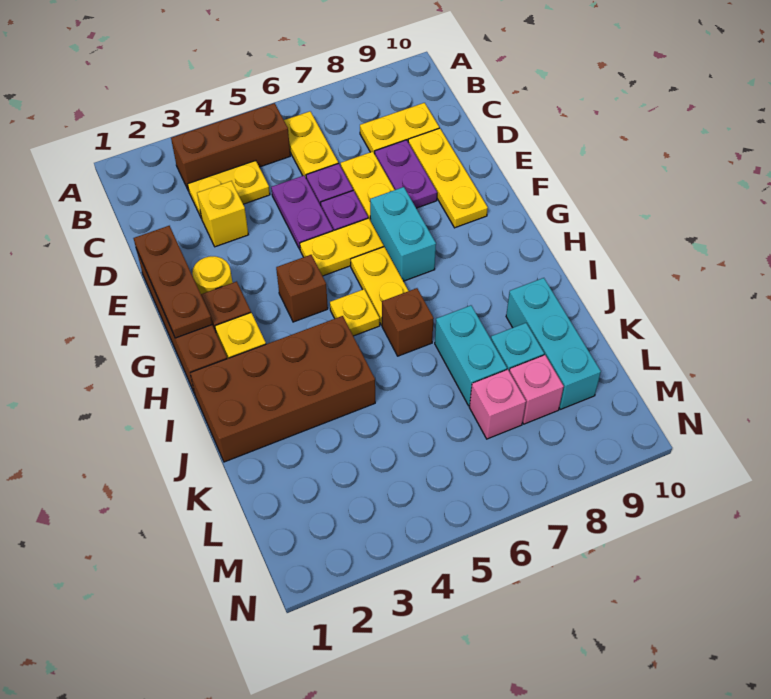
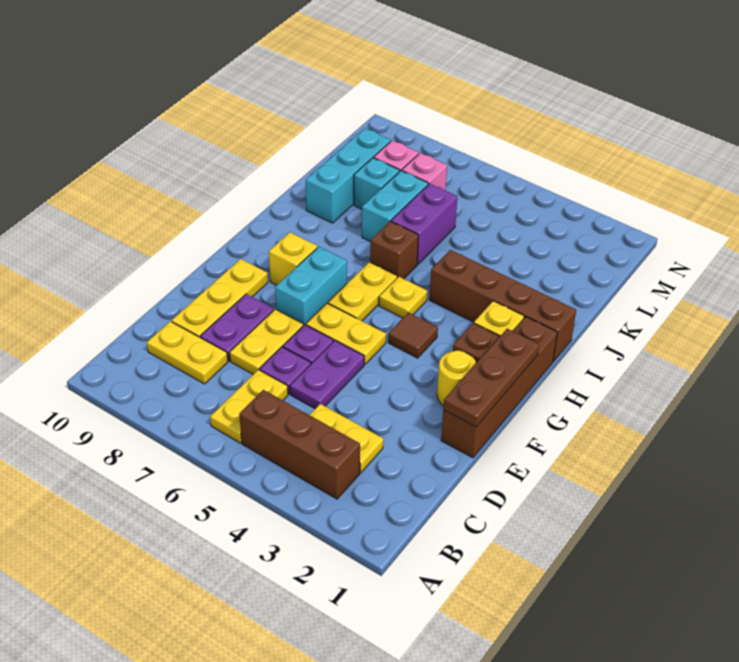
yellow 1x1 brick [197,181,248,247] -> yellow 1x1 brick moved to [269,232,317,285]
brown 1x1 brick [276,255,328,322] -> brown 1x1 tile [388,313,438,358]
brown 2x4 brick [190,316,375,462] -> brown 1x4 brick [429,250,576,362]
none -> purple 1x2 brick [391,184,457,265]

